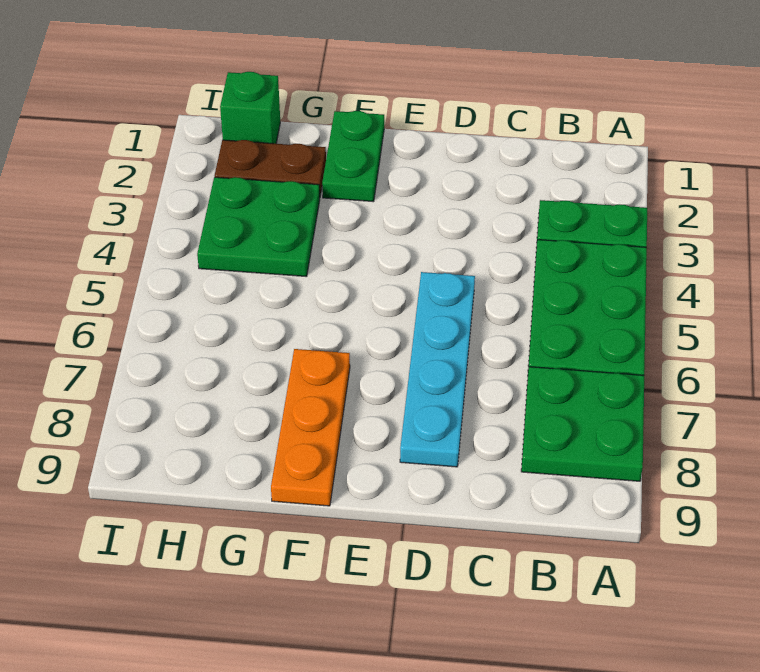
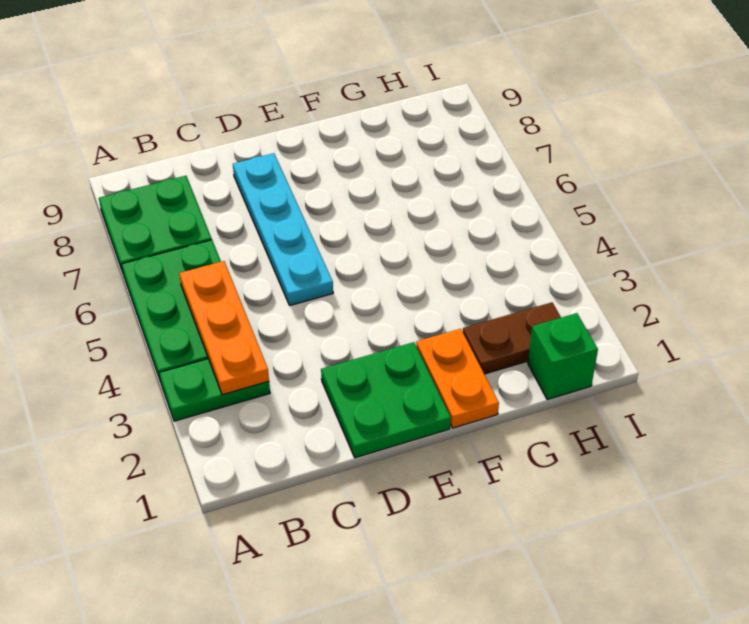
green 1x2 plate [322,111,384,202] -> orange 1x2 plate [416,329,499,428]
orange 1x3 plate [271,349,350,506] -> orange 1x3 plate moved to [179,261,269,395]
green 2x2 plate [197,177,320,277] -> green 2x2 plate moved to [321,342,451,458]

